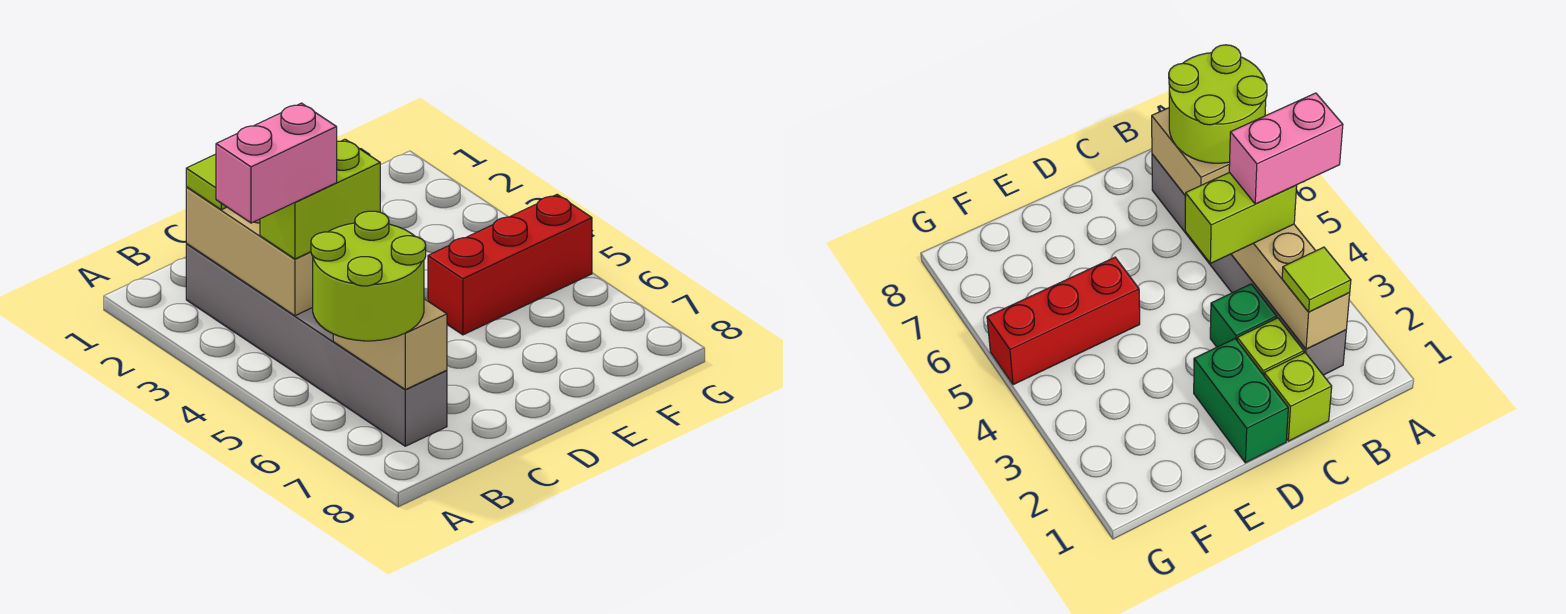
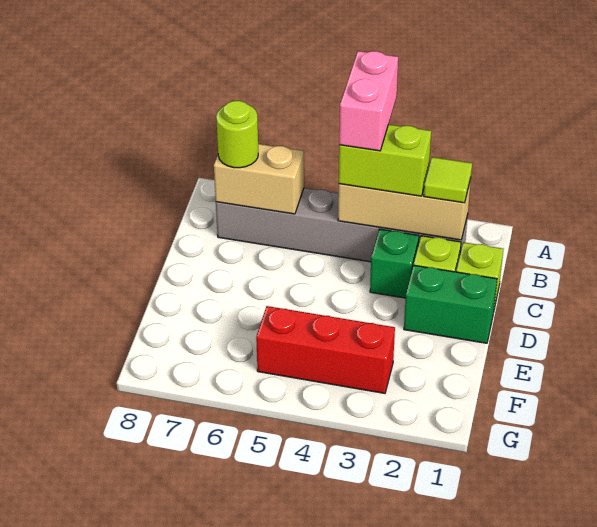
lime 2x2 round brick [311,211,426,341] -> lime 1x1 round brick [216,101,258,168]
lime 1x2 brick [260,139,380,259] -> lime 1x2 brick turned to [339,124,431,196]
red 1x3 brick [428,195,592,335] -> red 1x3 brick turned to [256,306,395,393]

